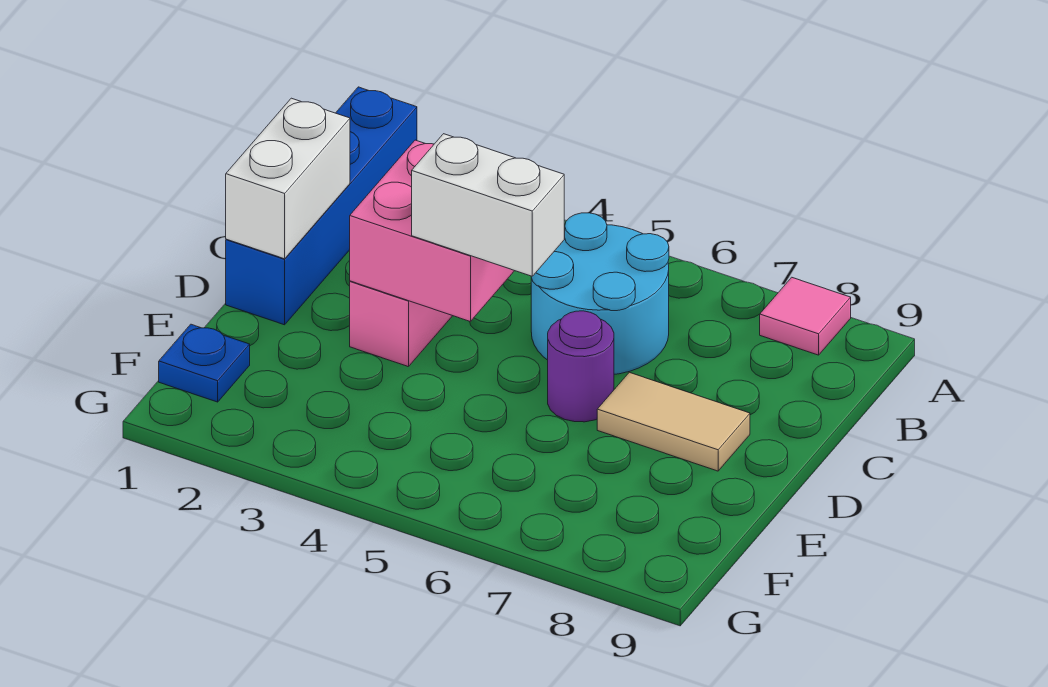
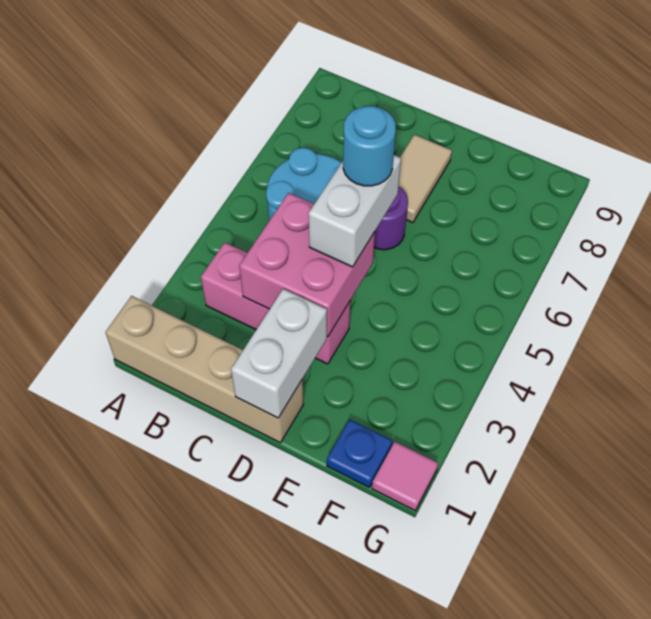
blue 1x4 brick [226,87,417,325] -> tan 1x4 brick [106,296,304,443]
pink 1x1 tile [760,277,851,355] -> pink 1x1 tile moved to [372,442,438,511]
white 1x2 brick [226,98,350,259] -> white 1x2 brick turned to [231,289,327,418]
none -> cyan 1x1 round brick [343,106,396,186]

